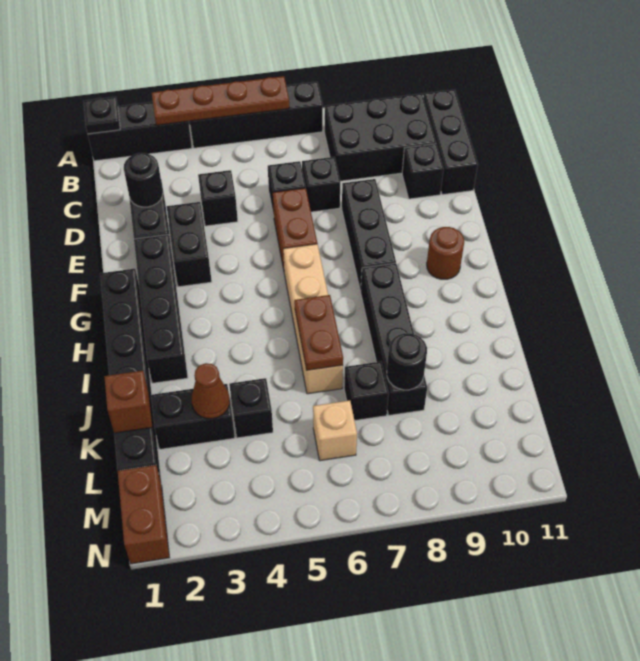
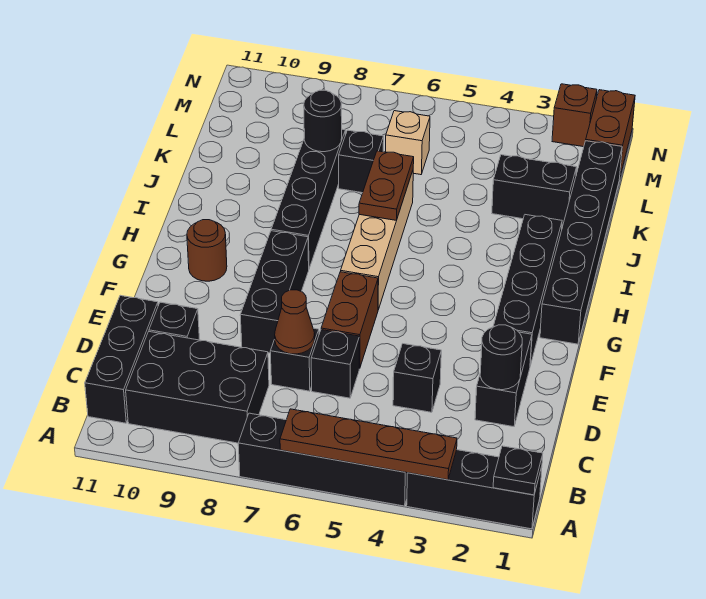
black 1x2 brick [167,202,212,287] -> none
brown 1x1 brick [104,371,152,433] -> brown 1x1 brick moved to [552,84,597,147]
brown 1x1 cone [192,363,230,419] -> brown 1x1 cone moved to [275,290,315,354]
black 1x1 brick [229,378,273,438] -> none

